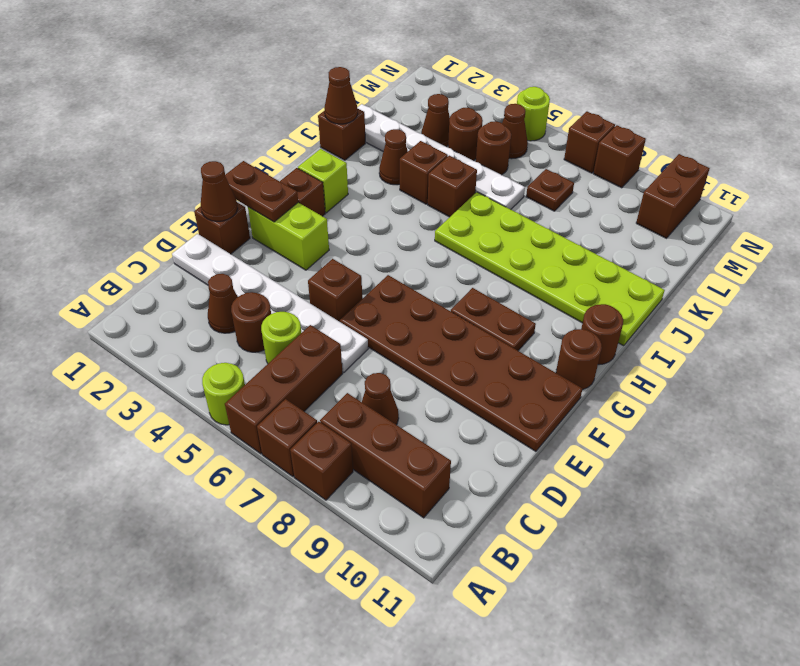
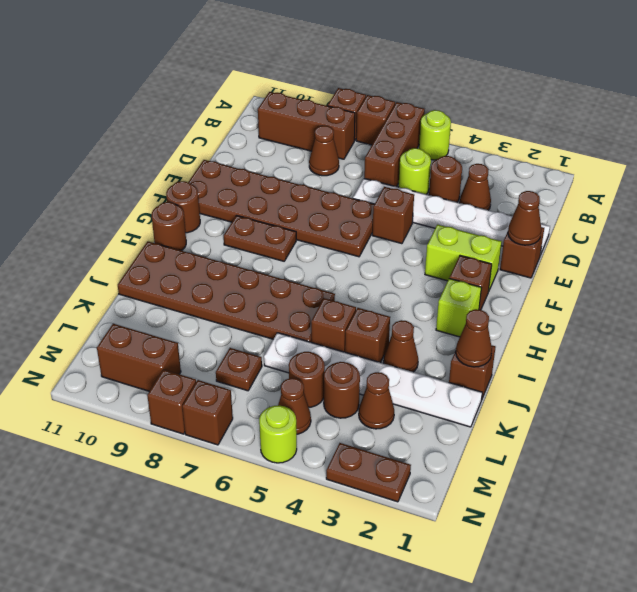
brown 1x2 plate [225,161,298,222] -> brown 1x2 plate moved to [326,443,411,502]
lime 2x6 plate [435,192,665,346] -> brown 2x6 plate [118,241,335,342]
brown 1x2 brick [636,154,710,238] -> brown 1x2 brick turned to [97,324,181,391]

